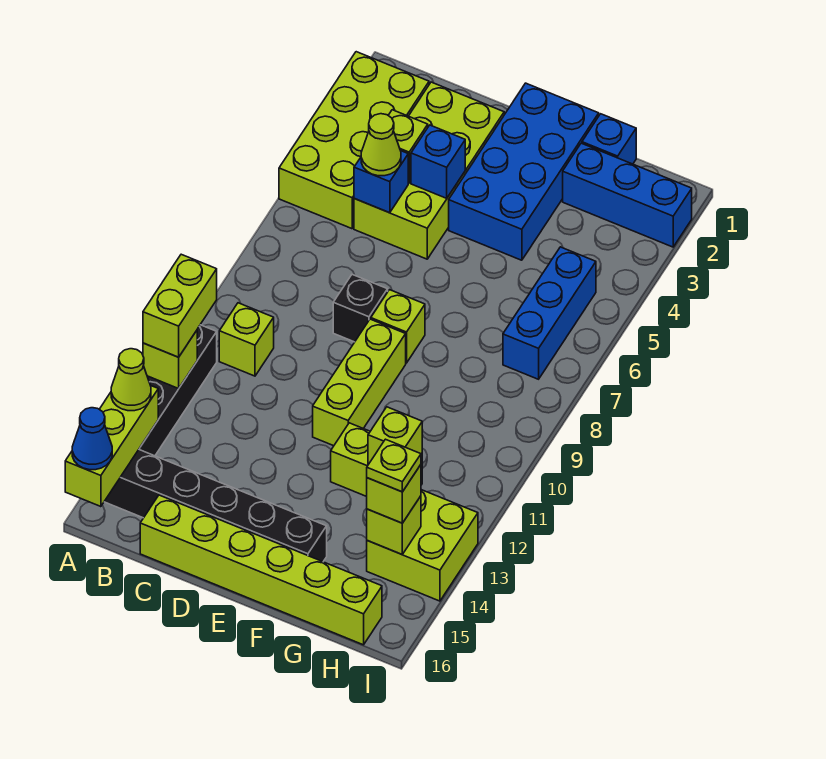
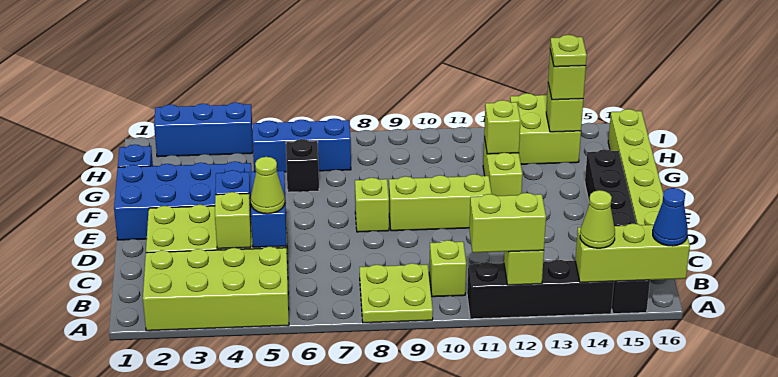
none -> lime 2x2 plate [360,263,433,323]
blue 1x1 brick [354,151,408,213] -> blue 1x2 brick [251,171,287,247]
black 1x1 brick [333,275,388,342] -> black 1x1 brick moved to [286,139,319,192]
blue 1x3 brick [563,143,692,247] -> blue 1x3 brick turned to [154,102,253,157]

